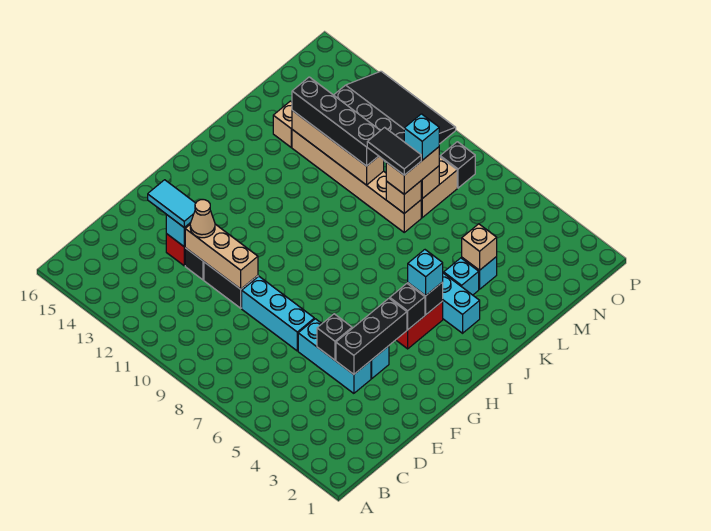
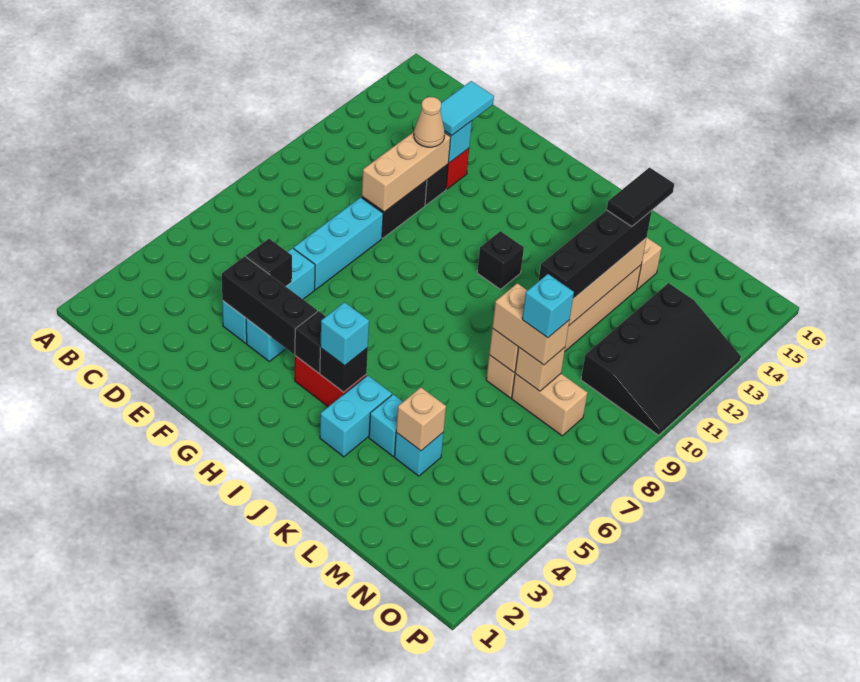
black 1x2 tile [367,127,421,175] -> black 1x2 tile moved to [607,168,674,227]
black 1x1 brick [440,142,475,188] -> black 1x1 brick moved to [477,231,524,289]

